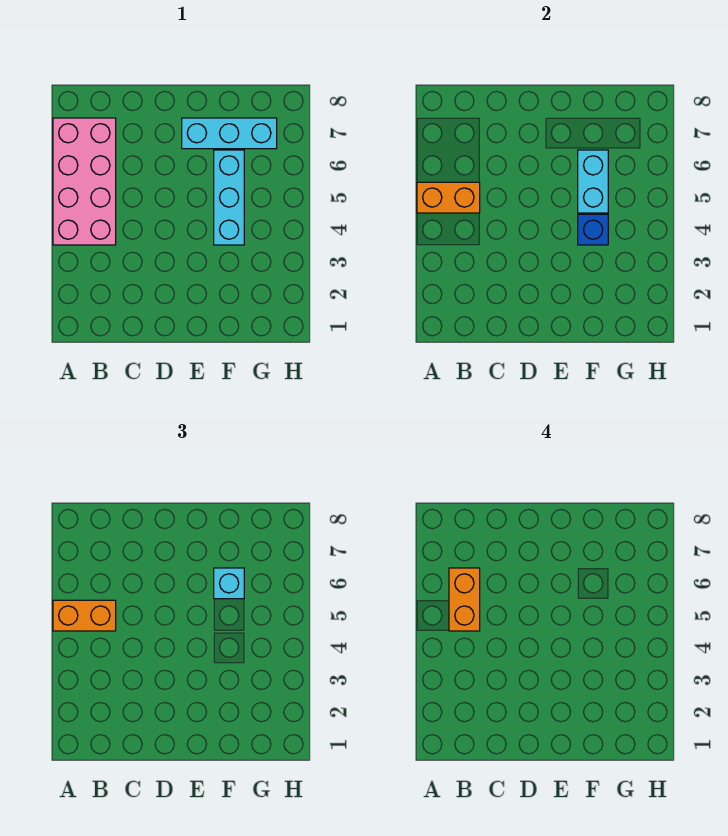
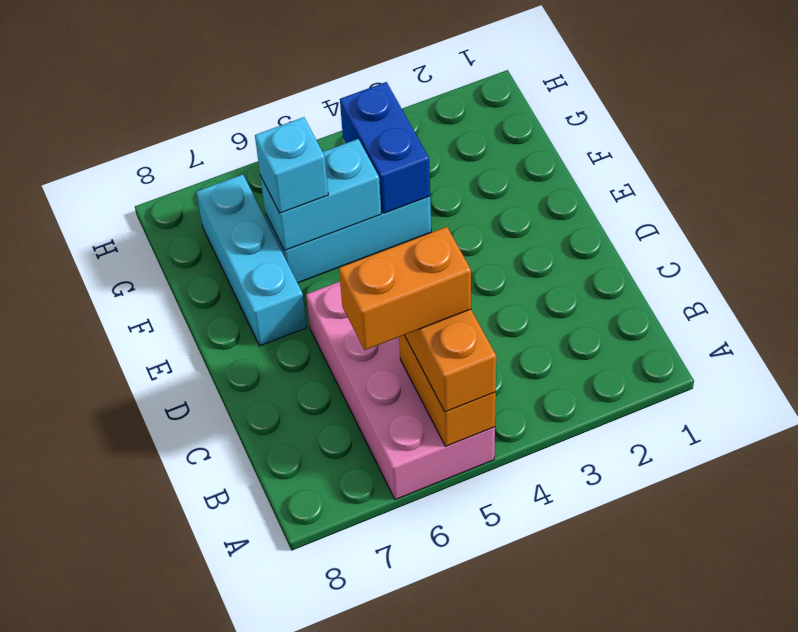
pink 2x4 brick [53,118,116,245] -> pink 2x4 brick turned to [306,282,495,500]
blue 1x1 brick [578,214,608,245] -> blue 1x2 brick [340,82,430,213]

